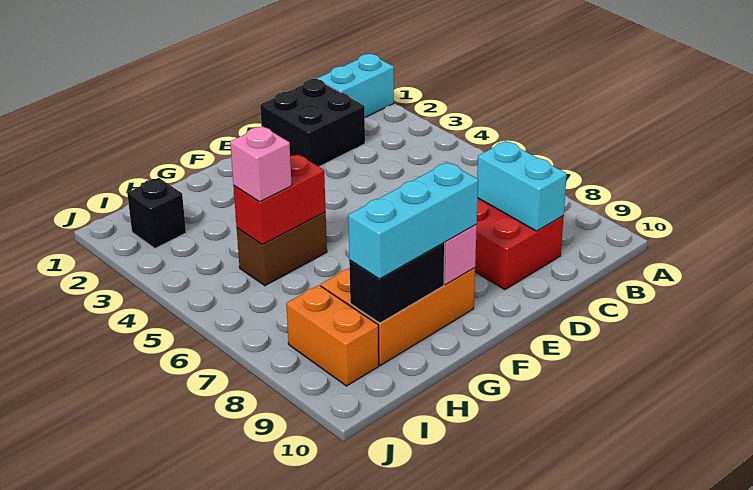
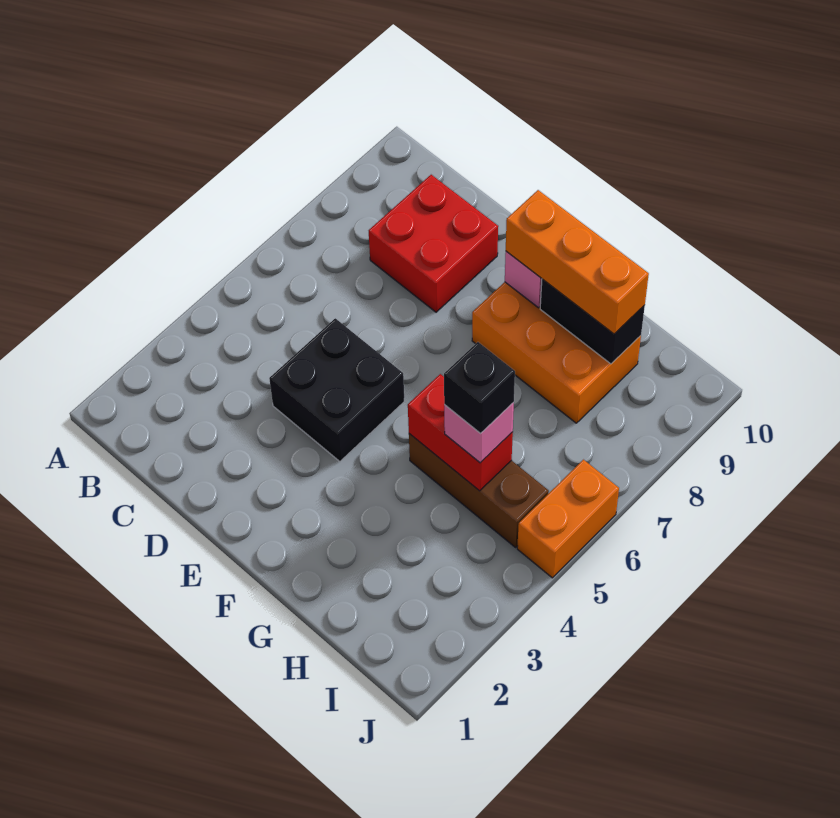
cyan 1x2 brick [317,54,394,117] -> none
black 2x2 brick [260,79,365,167] -> black 2x2 brick moved to [269,318,404,461]
cyan 1x2 brick [477,141,567,231] -> none
cyan 1x3 brick [348,162,478,279] -> orange 1x3 brick [506,190,649,334]
brown 1x2 brick [237,212,327,286] -> brown 1x3 brick [409,434,549,547]
black 1x1 brick [127,178,186,248] -> black 1x1 brick moved to [444,342,515,434]
orange 1x2 brick [286,285,379,386] -> orange 1x2 brick moved to [517,460,619,578]

